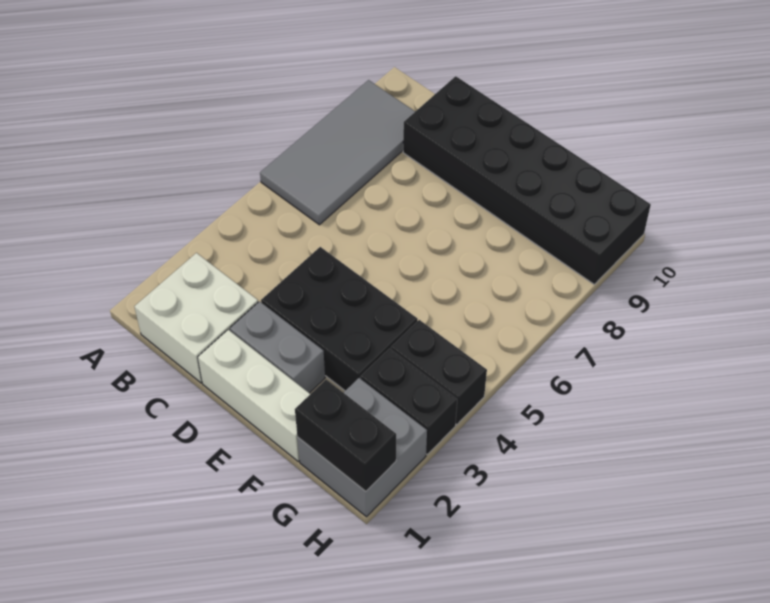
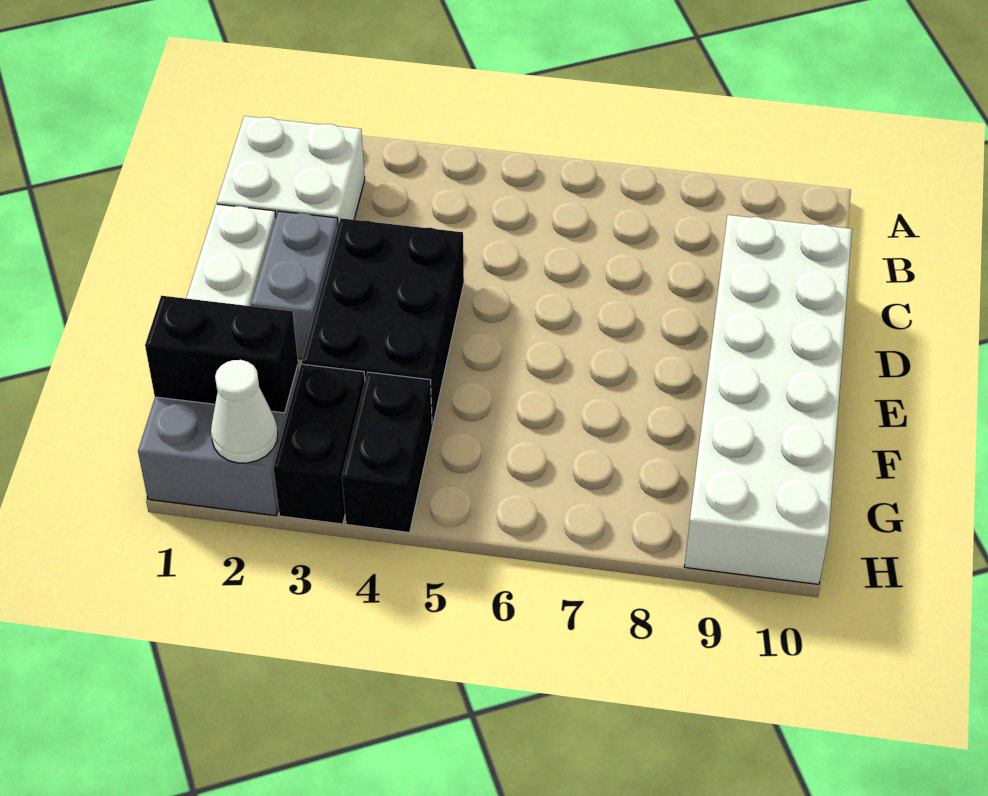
grey 2x4 tile [260,80,415,225] -> none
black 2x6 brick [403,76,651,284] -> white 2x6 brick [684,215,852,584]
black 1x2 brick [295,380,396,491] -> black 1x2 brick turned to [145,296,298,413]
none -> white 1x1 cone [211,360,278,463]

